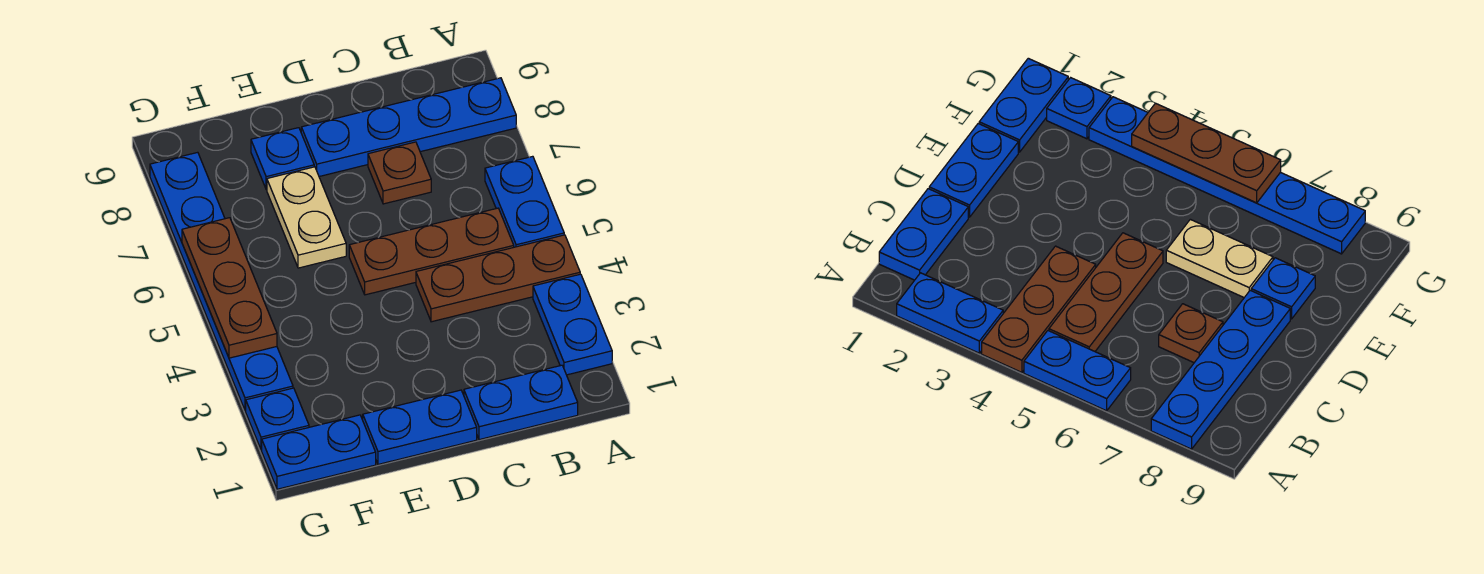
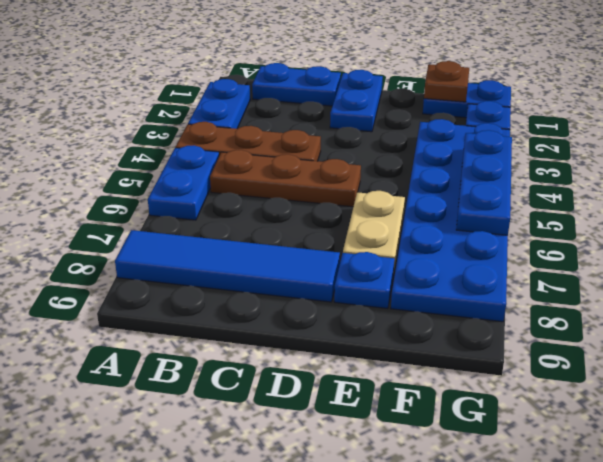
blue 1x4 plate [301,78,516,176] -> blue 1x4 tile [115,230,340,302]
brown 1x1 plate [368,142,431,204] -> brown 1x1 plate moved to [424,61,469,102]
blue 1x2 plate [363,390,477,464] -> blue 1x2 plate turned to [330,70,383,132]
blue 1x6 plate [150,152,293,411] -> blue 2x6 plate [391,119,510,322]
brown 1x3 plate [182,218,277,358] -> blue 1x3 plate [456,130,512,235]

